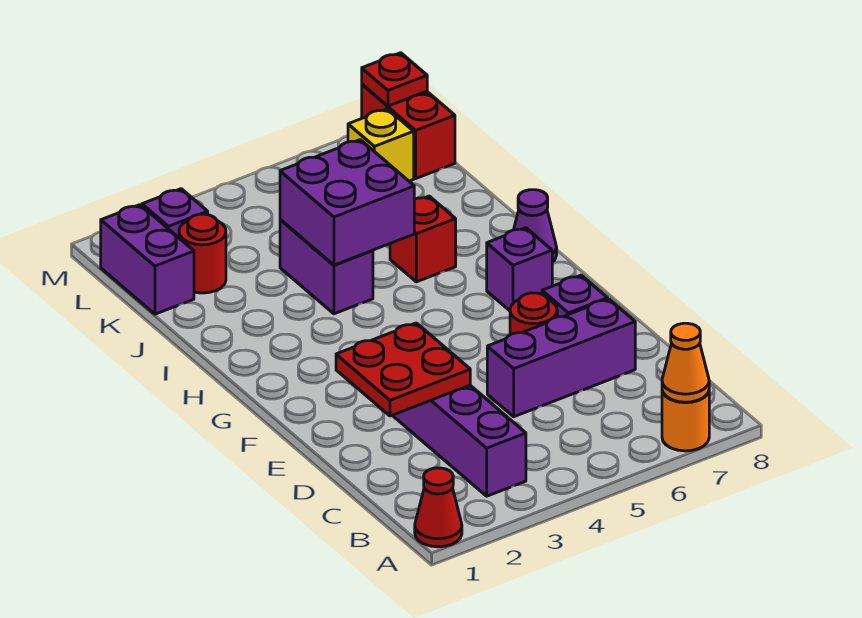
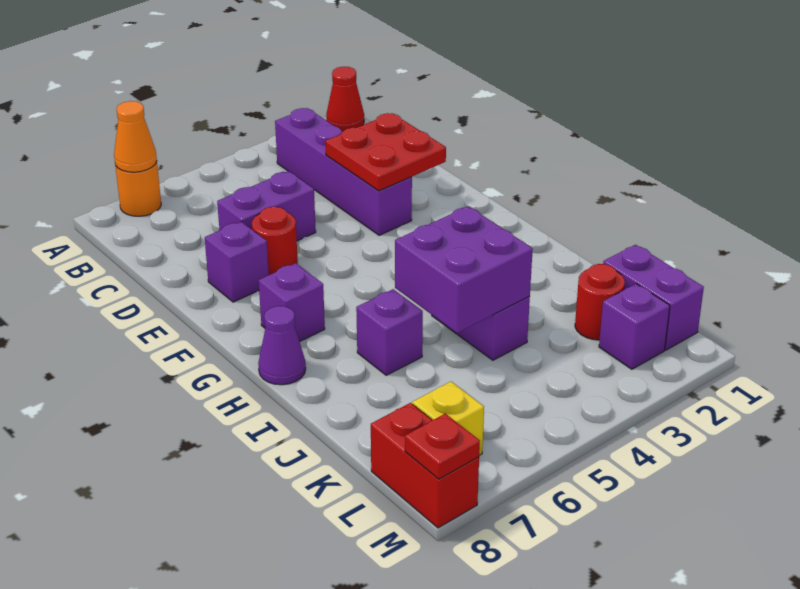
purple 1x3 brick [487,299,635,417] -> purple 1x2 brick [217,171,316,241]
red 1x1 brick [390,196,456,282] -> purple 1x1 brick [356,289,423,375]

